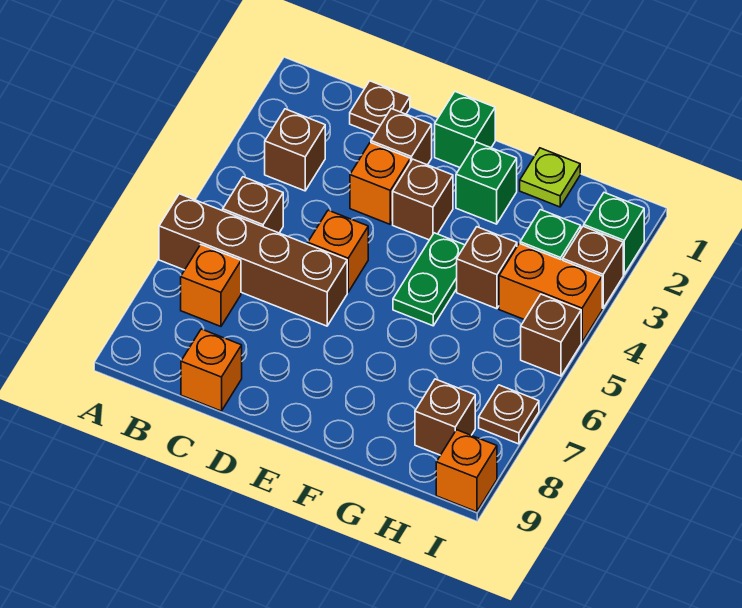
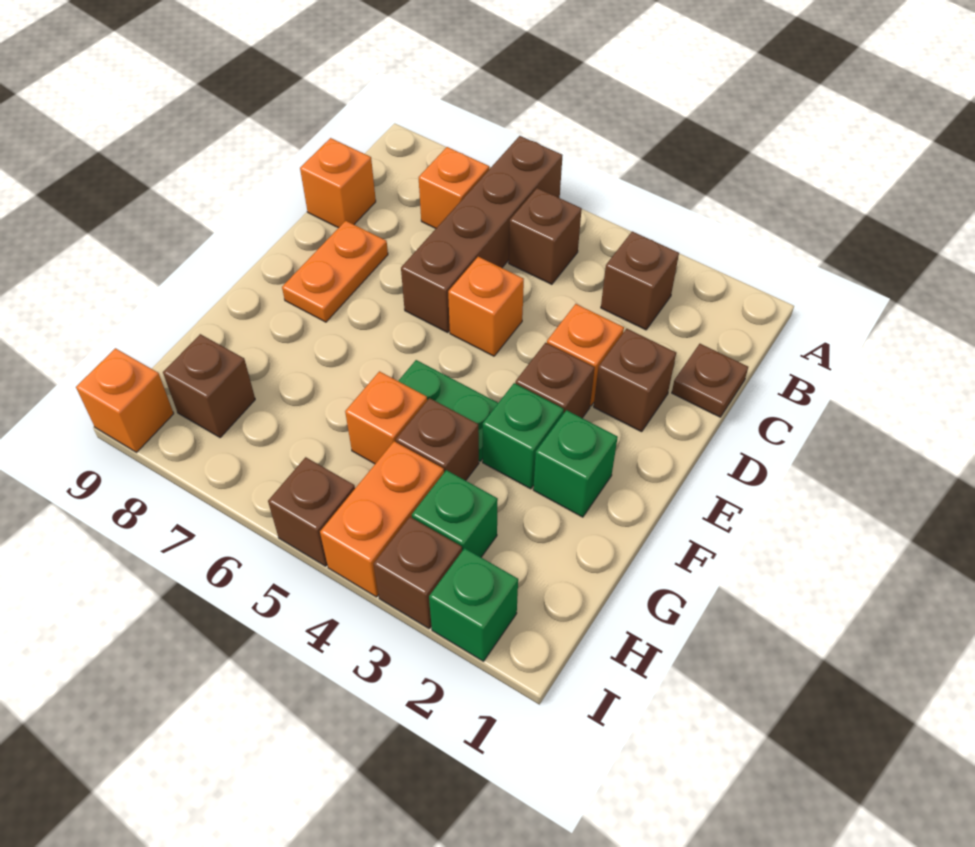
none -> orange 1x2 plate [282,221,388,322]
green 1x1 brick [435,92,495,167] -> green 1x1 brick moved to [483,383,564,489]
lime 1x1 plate [520,148,580,207] -> none
none -> orange 1x1 brick [345,371,427,464]
brown 1x1 plate [479,385,539,444] -> none

